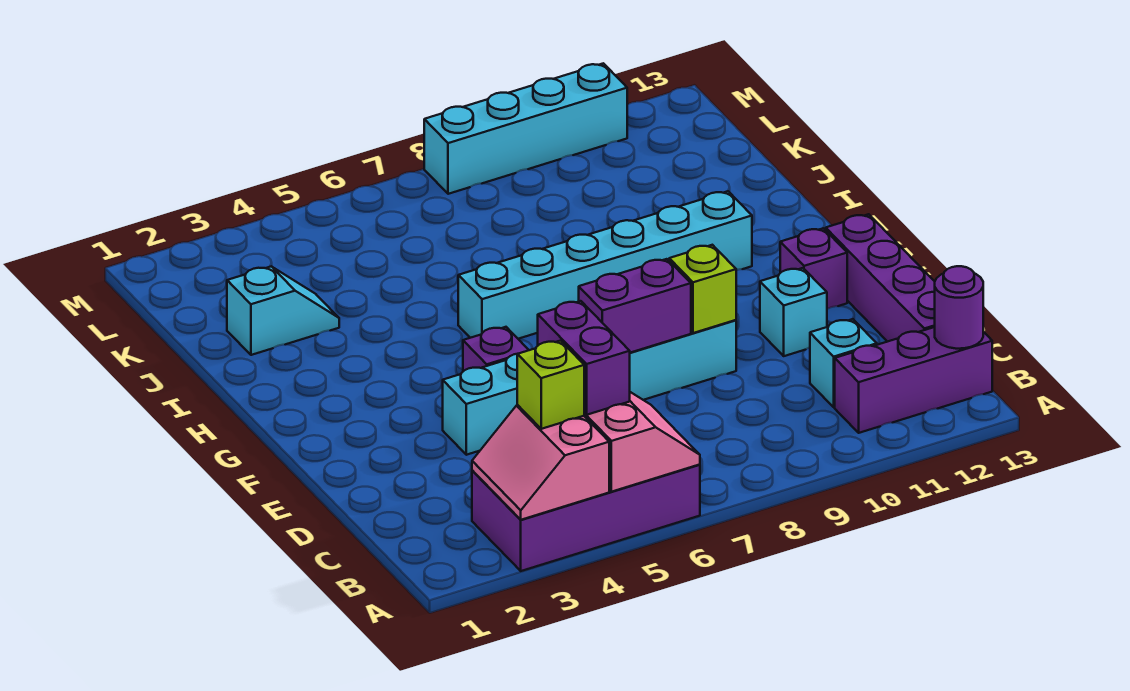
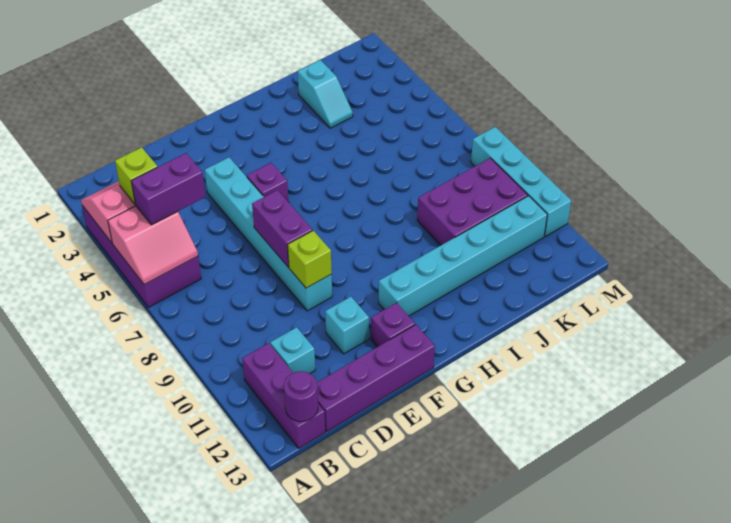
cyan 1x6 brick [458,191,752,339] -> cyan 1x6 brick turned to [379,196,547,316]
none -> purple 2x3 brick [417,158,528,245]

